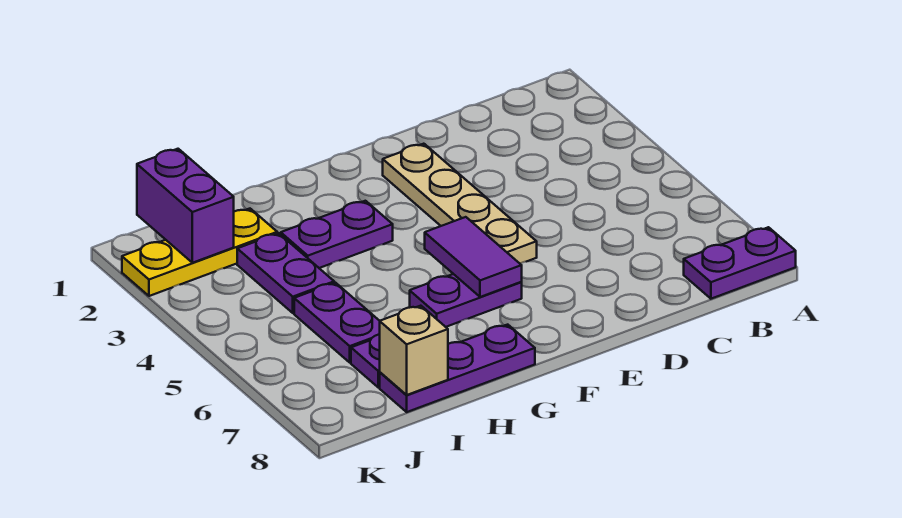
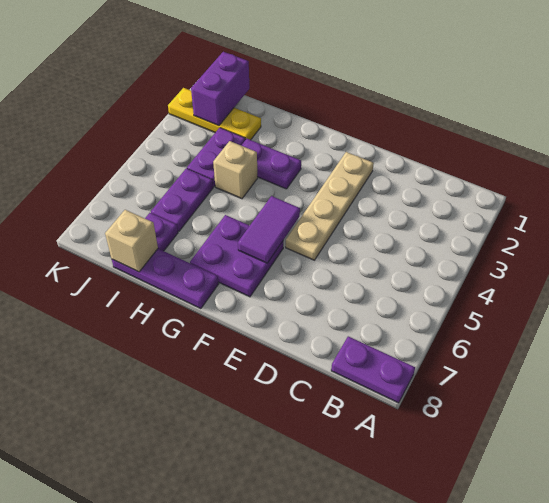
purple 1x2 plate [410,274,522,327] -> purple 2x2 plate [190,215,283,297]
none -> tan 1x1 brick [213,141,258,199]

